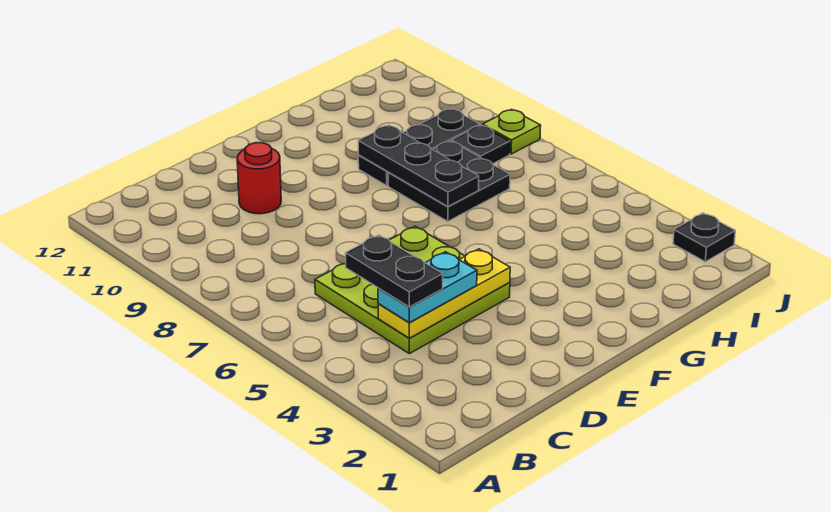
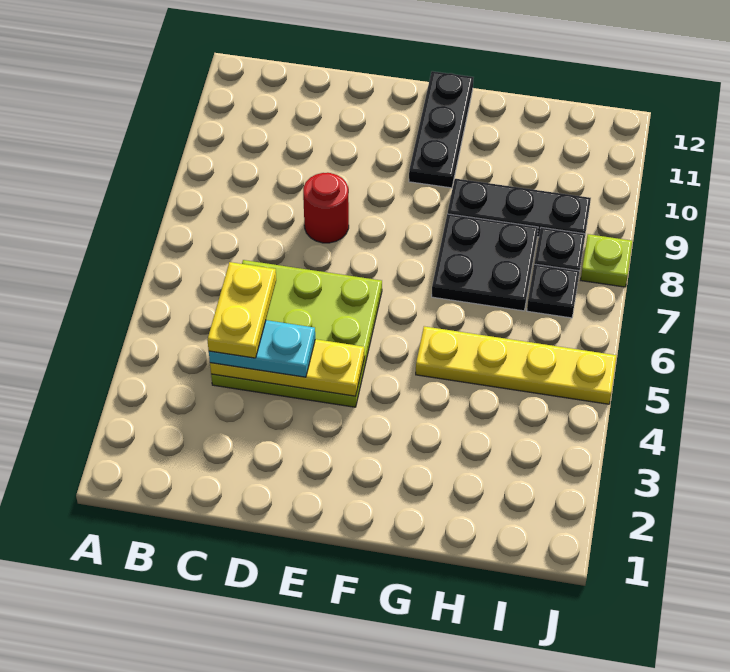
black 1x2 plate [346,235,443,307] -> yellow 1x2 plate [207,262,276,358]
red 1x1 round brick [237,143,281,214] -> red 1x1 round brick moved to [303,173,349,243]
none -> yellow 1x4 plate [416,326,617,404]
black 1x3 plate [358,125,479,207] -> black 1x3 plate moved to [409,71,473,188]
black 1x1 plate [673,213,735,262] -> black 1x1 plate moved to [527,264,579,318]

